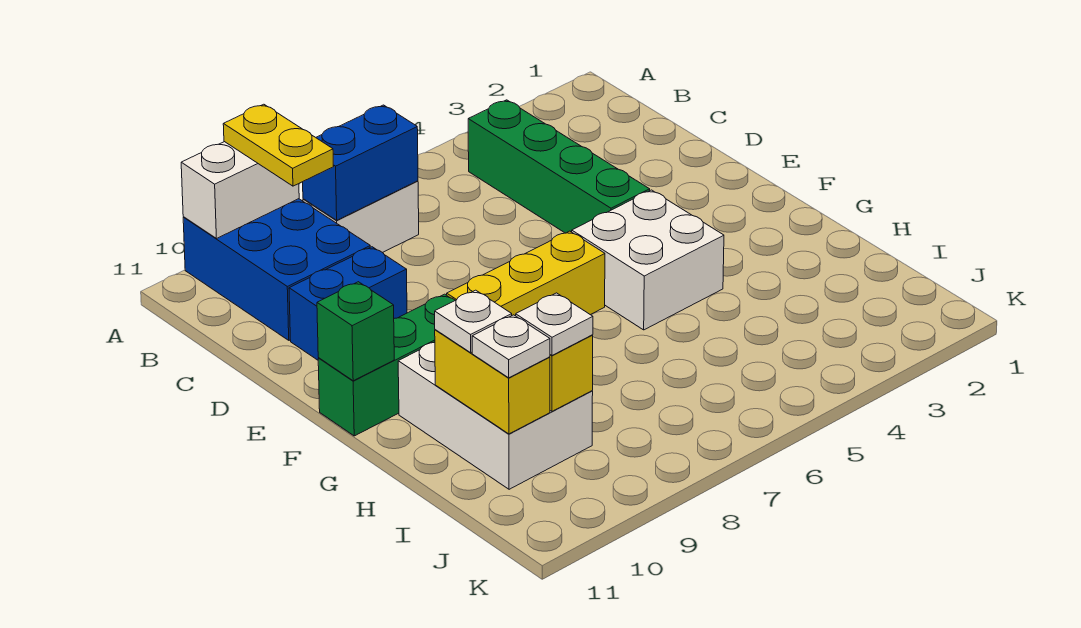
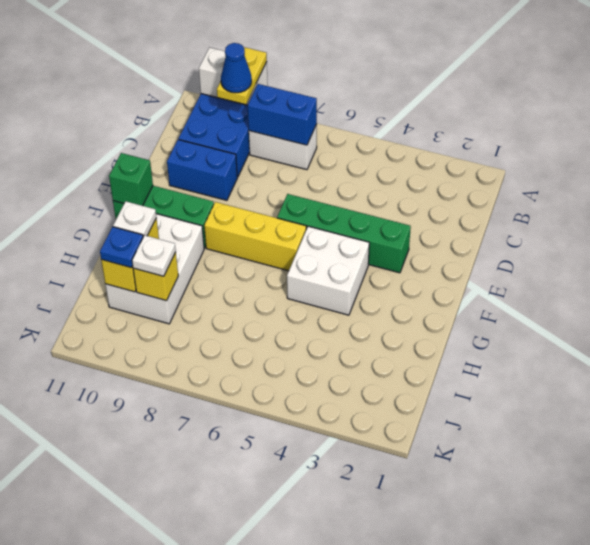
green 1x4 brick [468,100,650,233] -> green 1x4 brick turned to [277,194,411,273]
none -> blue 1x1 cone [221,43,252,93]
white 1x1 plate [472,315,550,378] -> blue 1x1 plate [100,227,143,268]

